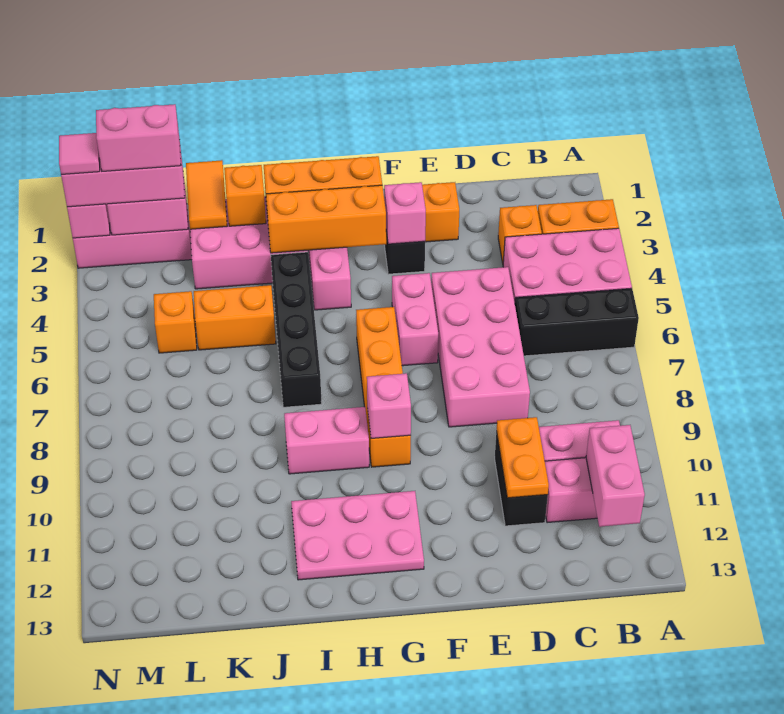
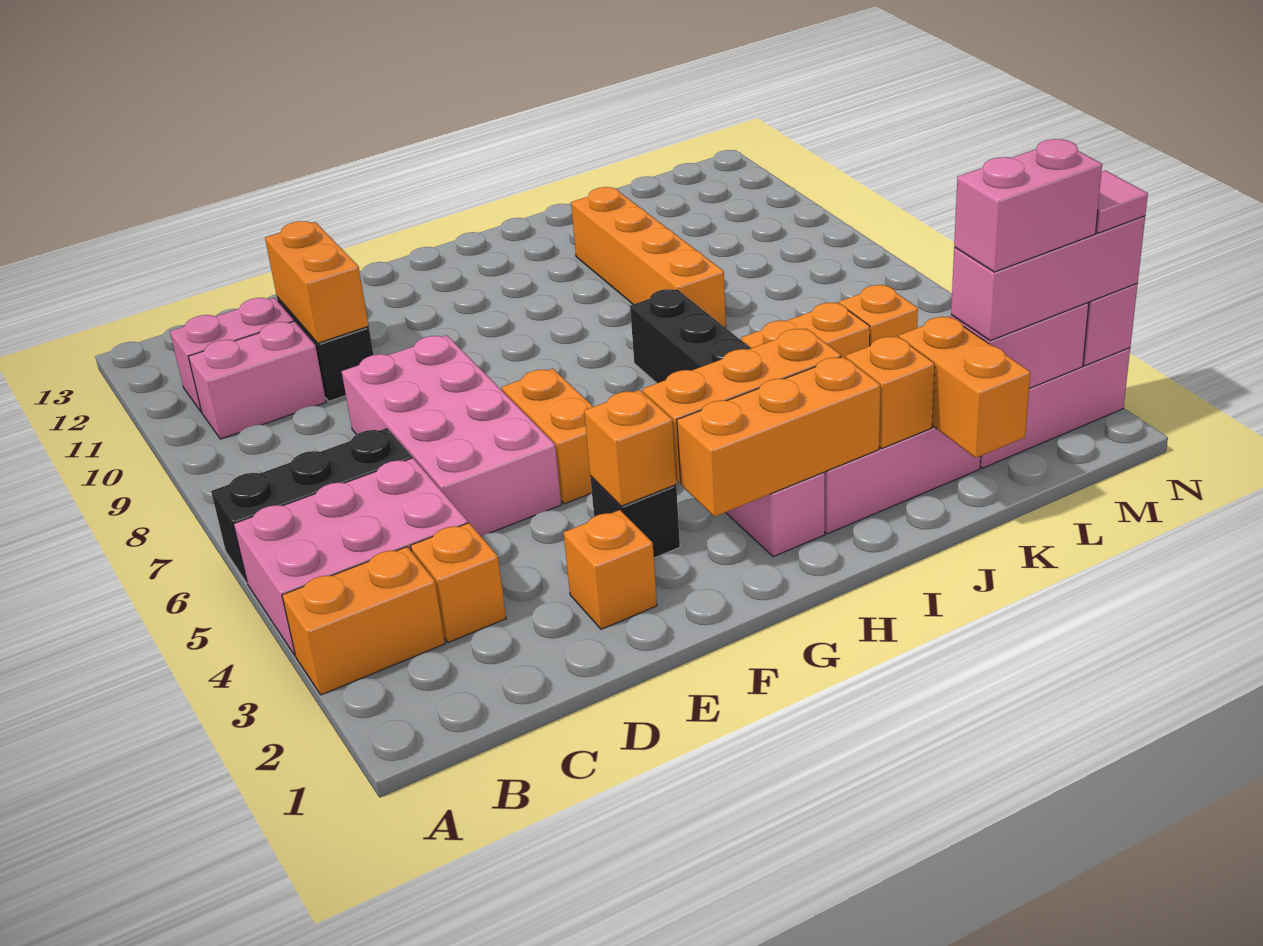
pink 1x2 brick [586,425,645,527] -> none
orange 1x2 plate [497,417,549,498] -> orange 1x2 brick [265,221,369,343]
pink 1x1 brick [384,182,426,244] -> orange 1x1 brick [584,390,676,506]
pink 1x2 brick [392,273,438,366] -> orange 1x2 brick [502,369,593,504]
orange 1x4 brick [356,307,411,467] -> orange 1x4 brick moved to [571,187,726,328]
pink 1x1 brick [367,373,411,439] -> none
pink 2x3 plate [291,491,424,580] -> none
pink 1x2 brick [284,407,369,474] -> none
orange 1x2 tile [186,160,227,229] -> orange 1x2 brick [899,316,1030,458]

